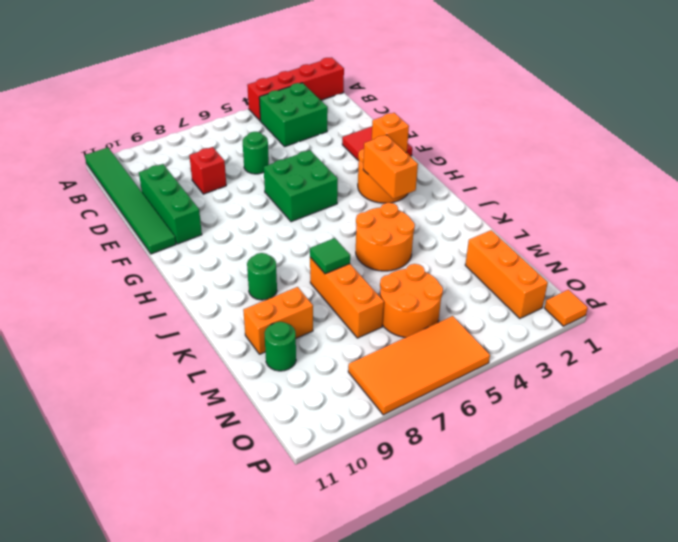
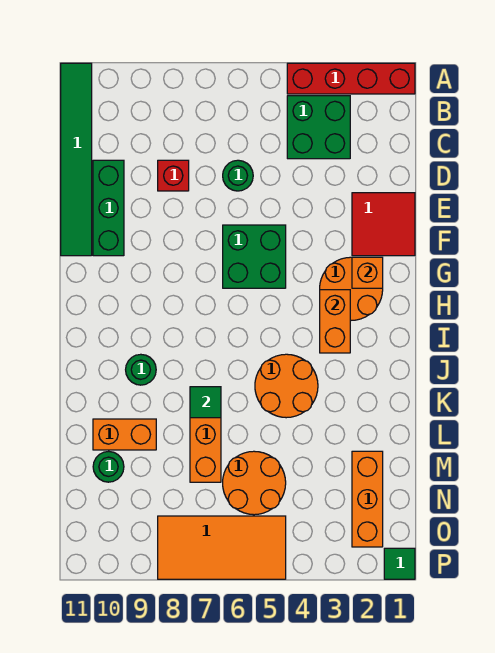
orange 1x1 tile [545,290,588,326] -> green 1x1 tile [384,548,415,579]

